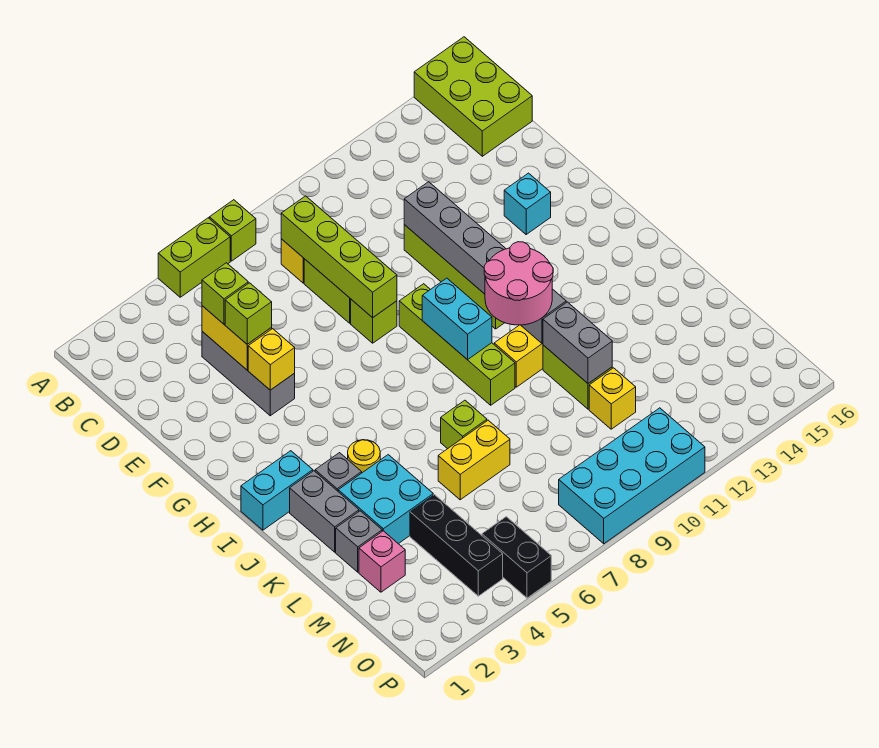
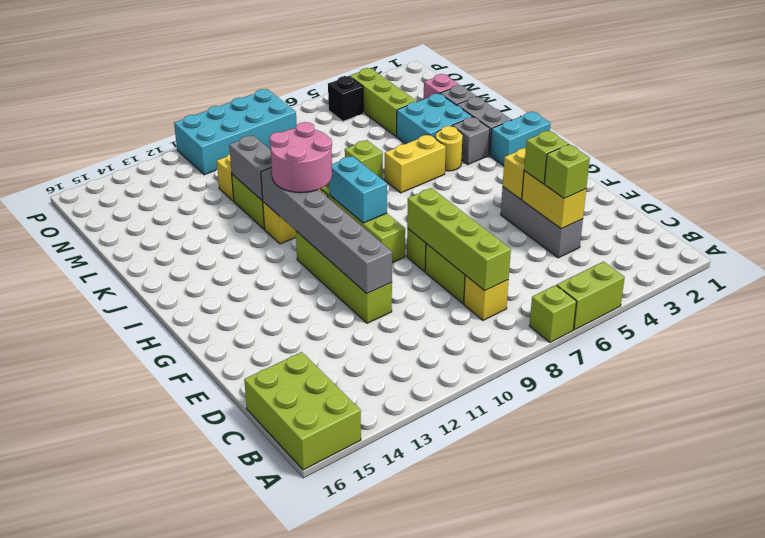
cyan 1x1 brick [504,173,551,234] -> none
yellow 1x2 brick [438,420,510,500] -> yellow 1x2 brick moved to [385,135,446,193]
black 1x3 brick [410,495,503,596] -> lime 1x3 brick [350,68,417,136]
black 1x2 brick [482,517,551,598] -> black 1x1 brick [328,76,364,121]

